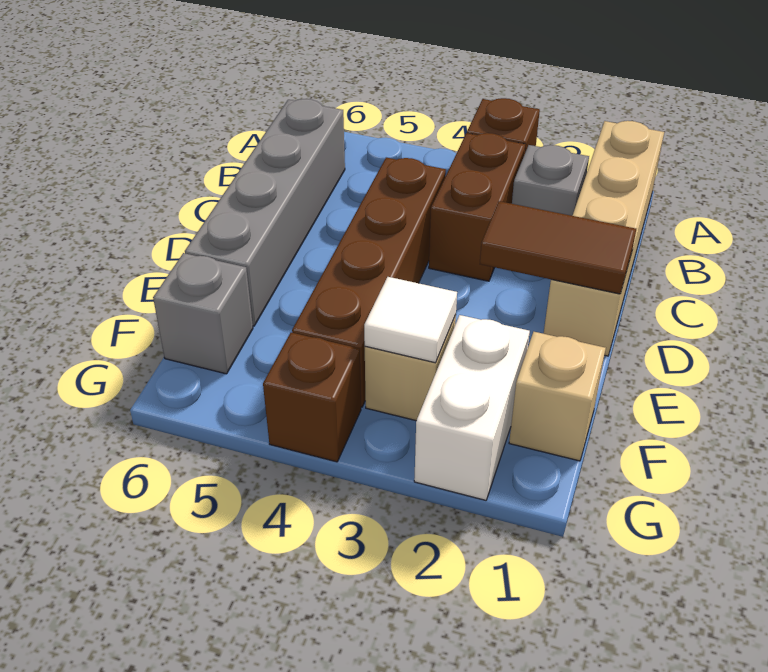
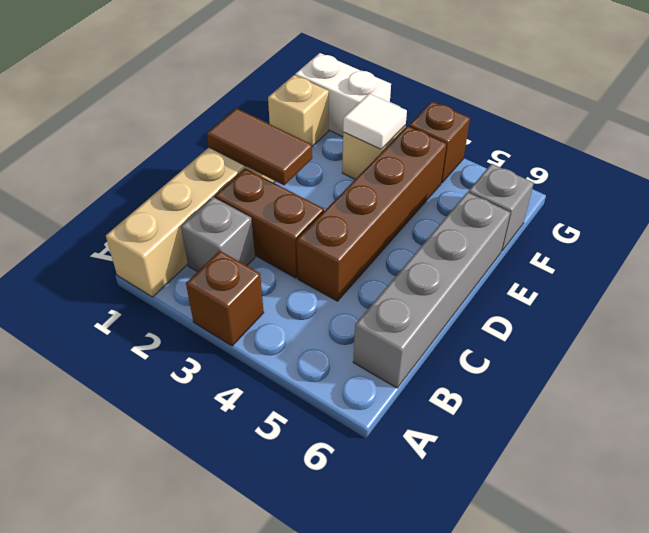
brown 1x2 brick [429,133,525,281] -> brown 1x2 brick turned to [215,168,324,278]
white 1x2 brick [414,315,530,500] -> white 1x2 brick turned to [295,53,391,137]

